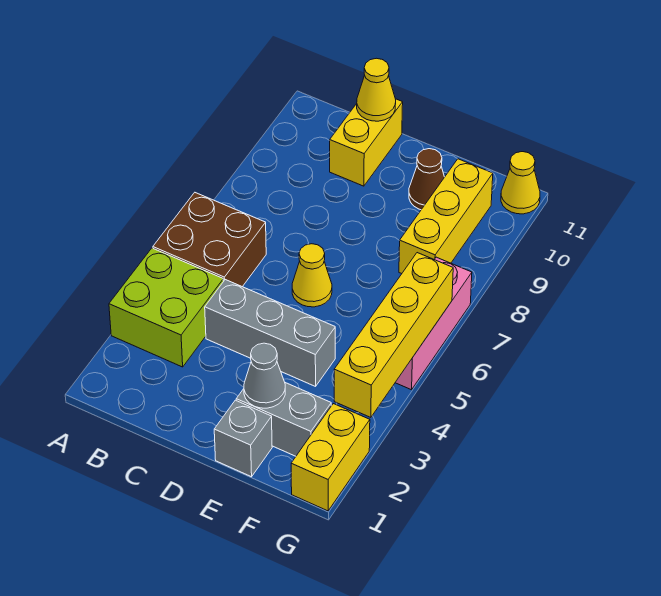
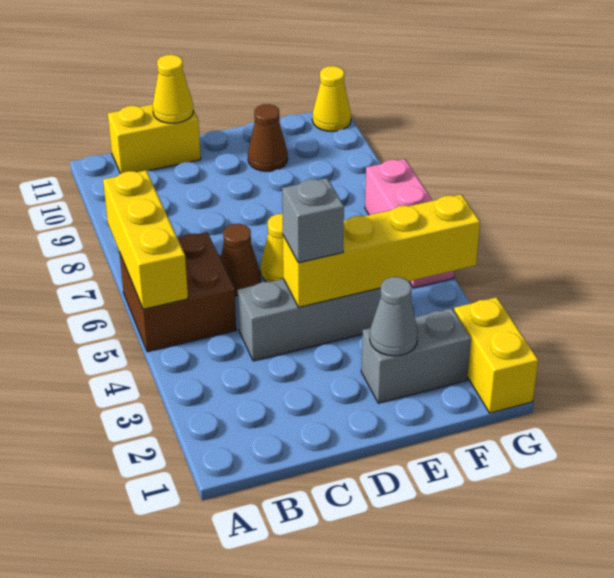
lime 2x2 brick [109,248,224,367] -> none
none -> brown 1x1 cone [220,224,261,296]
yellow 1x2 brick [330,99,403,186] -> yellow 1x2 brick turned to [108,104,201,174]
grey 1x1 brick [214,400,272,477] -> grey 1x1 brick moved to [282,178,344,263]
yellow 1x3 brick [399,159,493,274] -> yellow 1x3 brick moved to [103,170,188,309]
yellow 1x4 brick [334,253,453,417] -> yellow 1x4 brick turned to [283,194,480,307]

